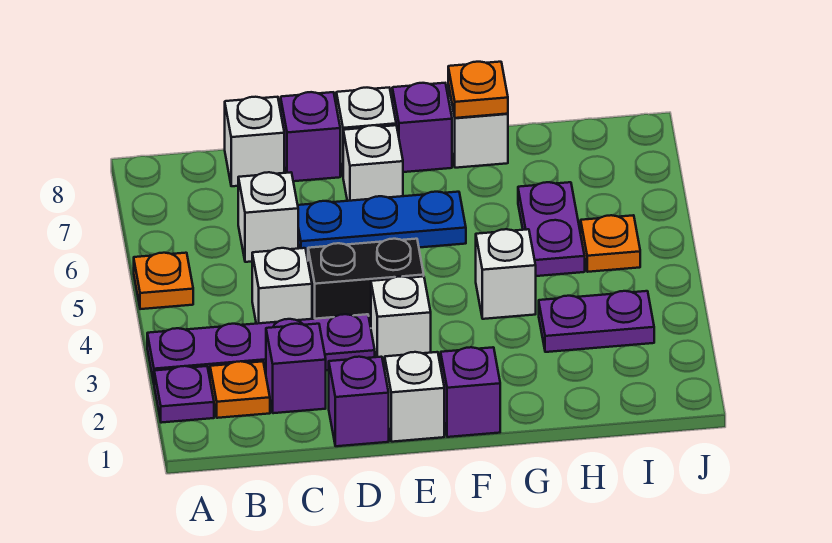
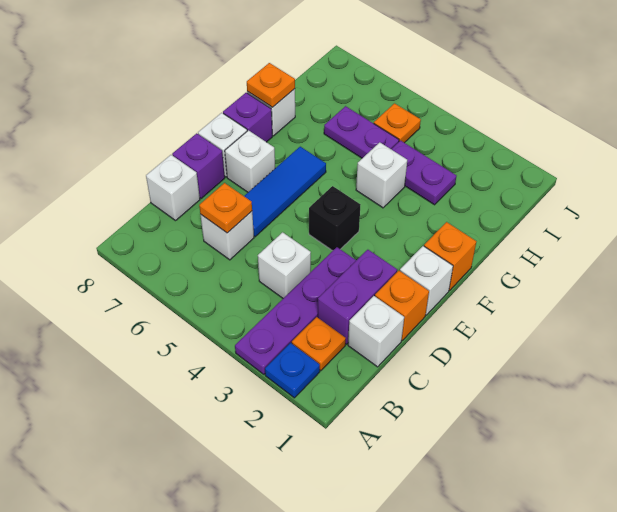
purple 1x1 plate [154,366,214,423] -> blue 1x1 plate [265,343,320,398]
orange 1x1 plate [134,253,193,309] -> orange 1x1 plate moved to [199,183,252,233]
purple 1x1 brick [266,324,326,413] -> purple 1x2 brick [318,250,397,344]
purple 1x1 brick [329,357,389,446] -> orange 1x1 brick [375,271,429,340]
black 1x2 brick [308,239,424,327] -> black 1x1 brick [309,186,360,251]
blue 1x3 plate [298,192,466,257] -> blue 1x3 tile [244,147,326,237]
white 1x1 brick [371,276,431,366] -> white 1x1 brick moved to [348,296,404,367]
purple 1x1 brick [441,347,500,437] -> orange 1x1 brick [424,222,476,290]
purple 1x2 plate [539,291,654,352] -> purple 1x2 plate turned to [391,141,457,205]

